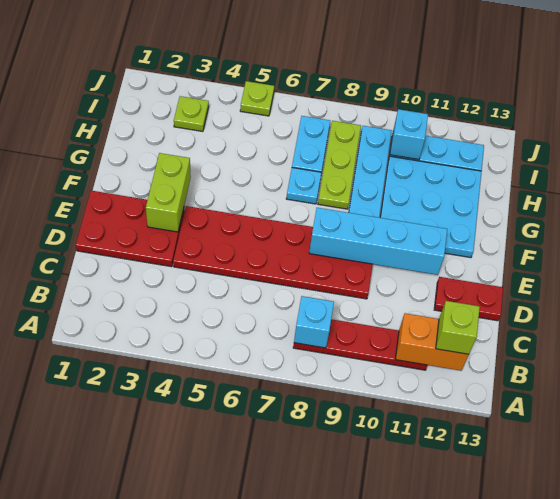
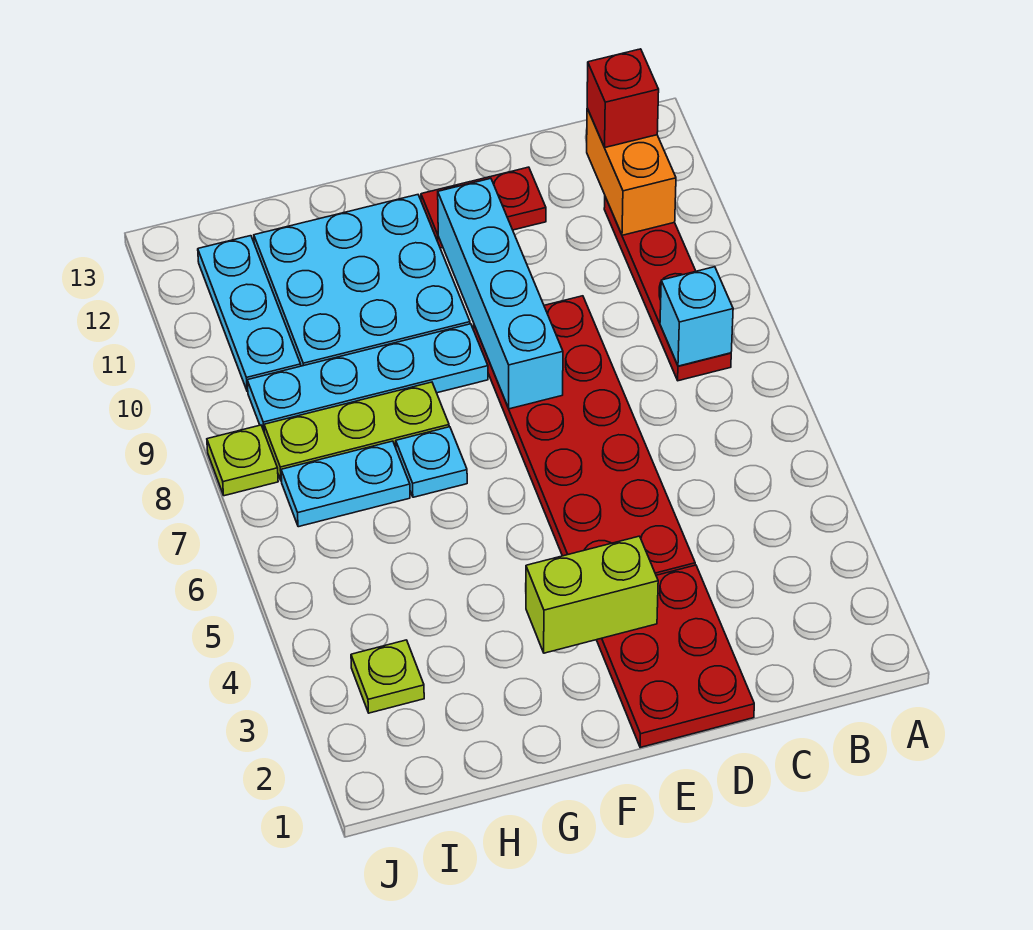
lime 1x1 brick [436,301,480,354] -> red 1x1 brick [587,49,659,147]
red 1x2 plate [434,277,503,321] -> red 1x2 plate turned to [421,167,546,248]
cyan 1x1 brick [390,109,428,160] -> none
lime 1x1 plate [240,81,274,116] -> lime 1x1 plate moved to [207,425,278,496]

